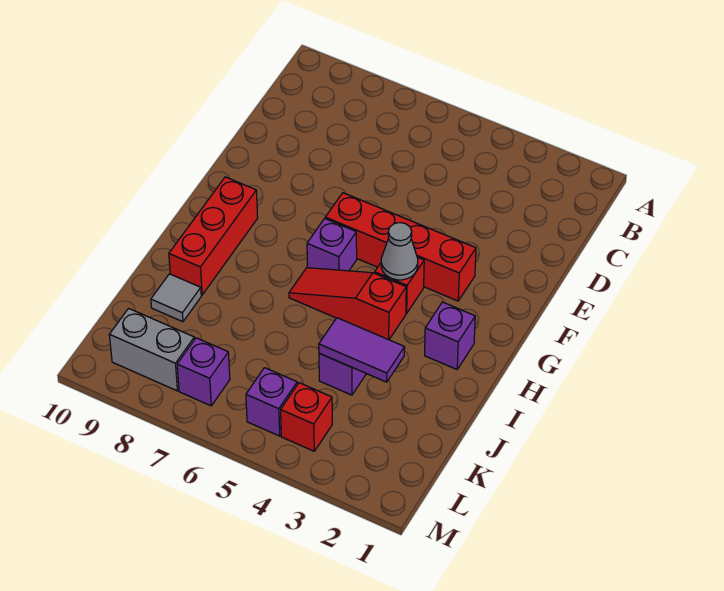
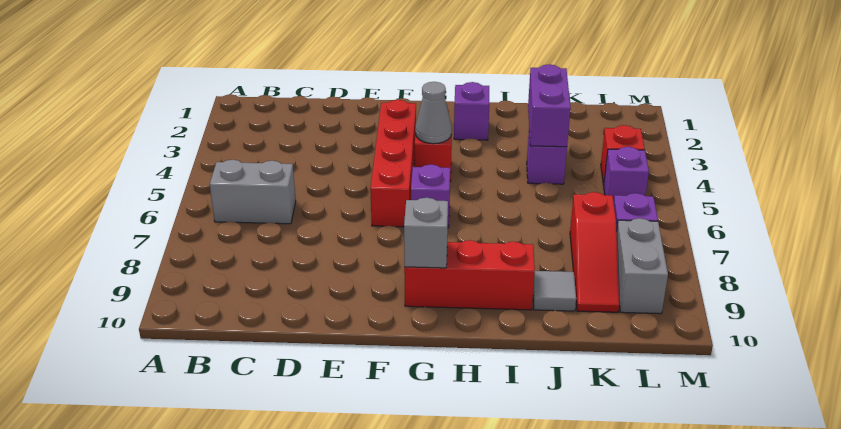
none -> grey 1x2 brick [210,160,296,224]
none -> grey 1x1 brick [404,198,448,268]
red 1x3 slope [289,268,406,340] -> red 1x3 slope moved to [570,192,619,312]
purple 1x2 tile [319,318,405,382] -> purple 1x2 brick [528,64,571,147]

